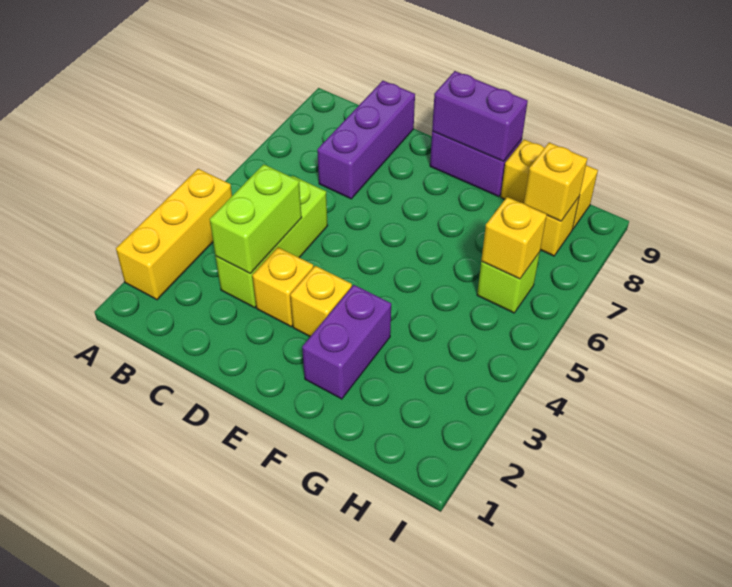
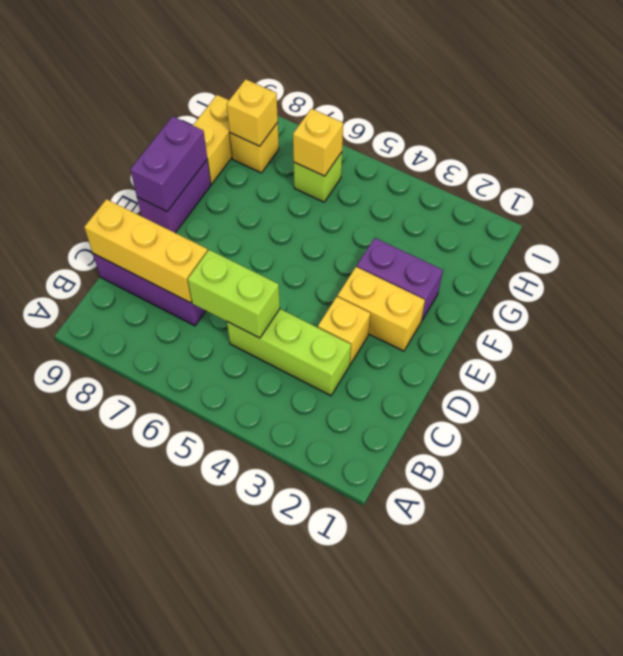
yellow 1x3 brick [116,169,232,300] -> yellow 1x3 brick moved to [84,199,208,303]
lime 1x2 brick [210,164,302,274] -> lime 1x2 brick moved to [188,250,280,338]
yellow 1x1 brick [290,266,352,337] -> yellow 1x2 brick [338,267,425,351]

